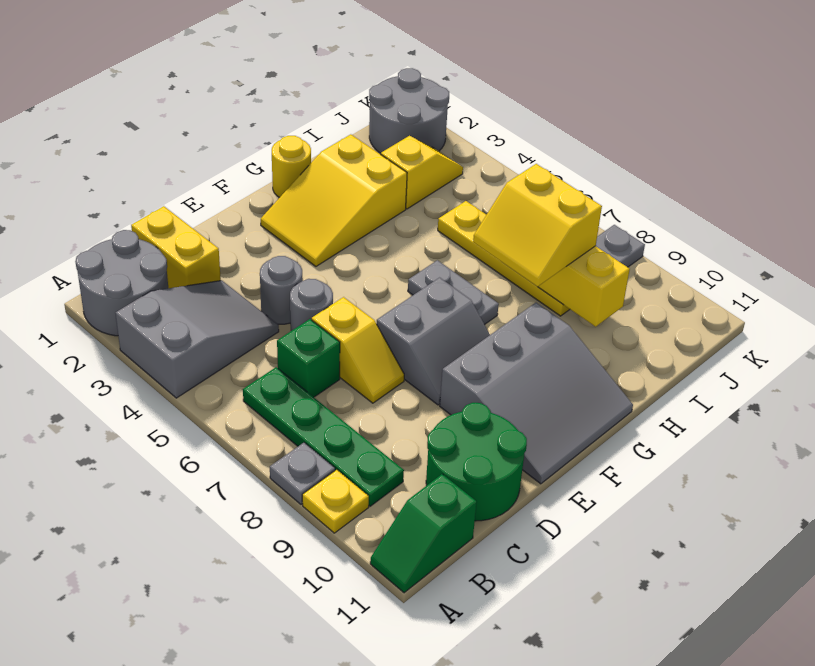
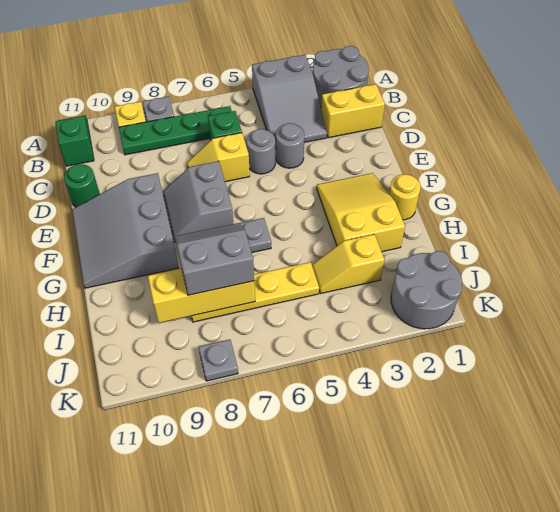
green 2x2 round brick [426,403,527,521] -> green 1x1 round brick [64,164,100,207]
yellow 2x2 slope [473,164,602,287] -> grey 2x2 slope [175,223,254,295]
yellow 1x2 slope [381,136,463,209] -> yellow 1x2 slope turned to [312,234,384,294]

